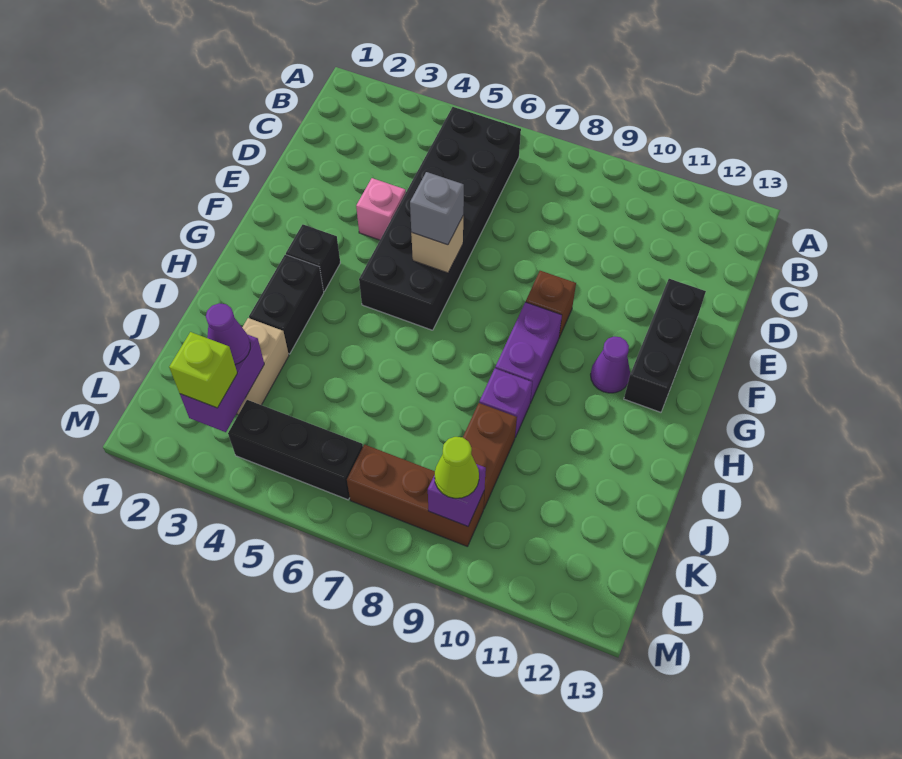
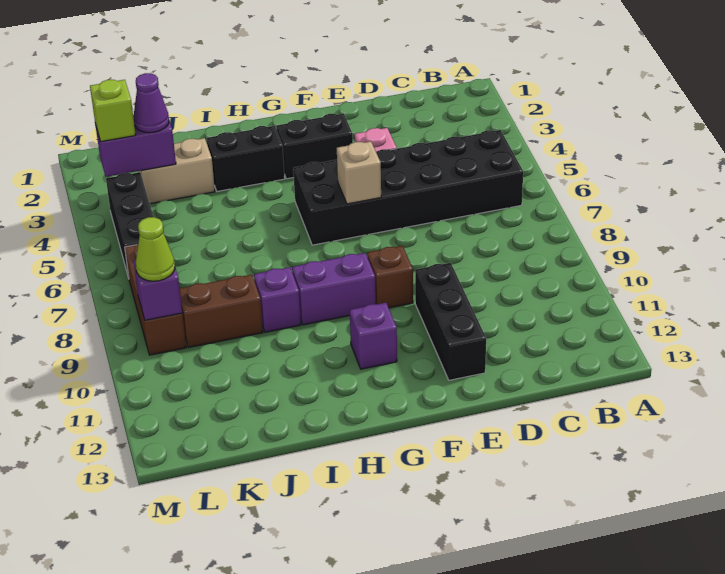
black 1x3 brick [624,279,706,412] -> black 1x3 brick turned to [415,263,486,380]
grey 1x1 brick [410,172,464,245] -> none
black 1x1 brick [286,225,340,291] -> black 1x2 brick [276,114,353,179]
purple 1x1 cone [591,336,630,393] -> purple 1x1 brick [350,303,397,369]

